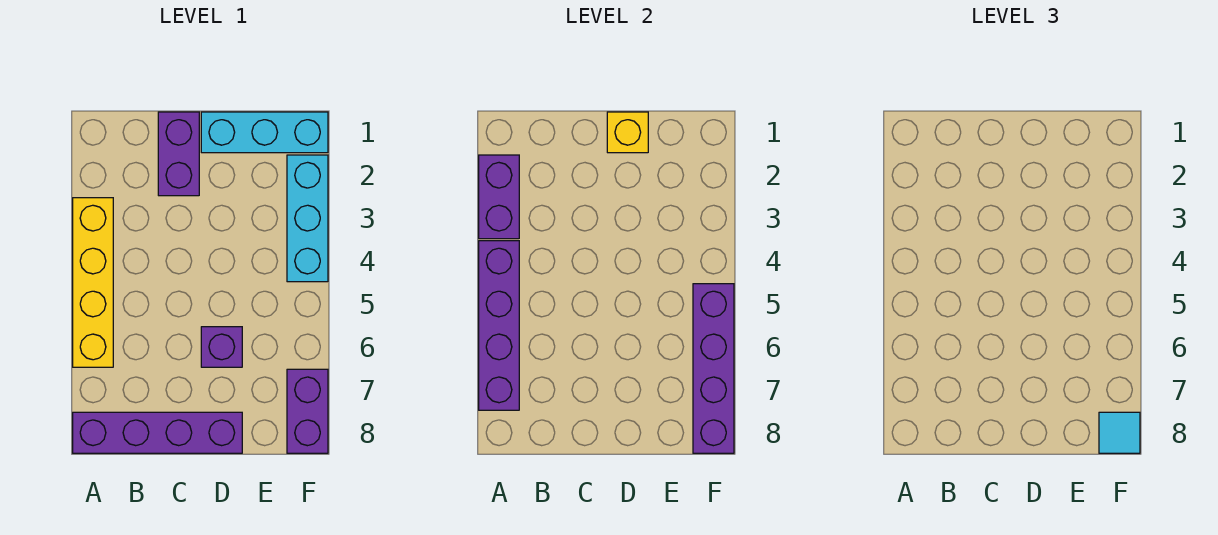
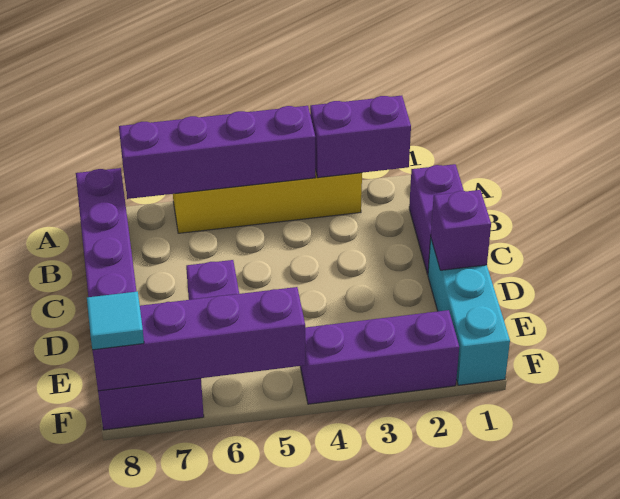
purple 1x2 brick [158,112,199,196] -> purple 1x2 brick turned to [409,164,464,274]
yellow 1x1 brick [607,112,648,153] -> purple 1x1 brick [431,190,491,270]
cyan 1x3 brick [287,155,328,282] -> purple 1x3 brick [300,310,459,404]

